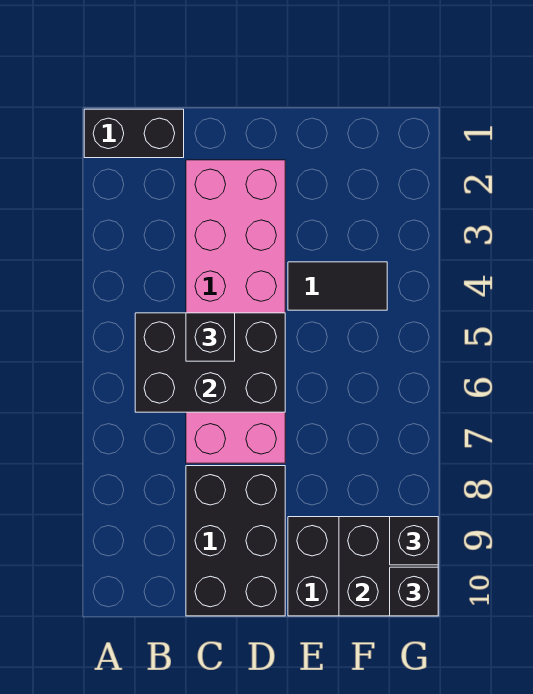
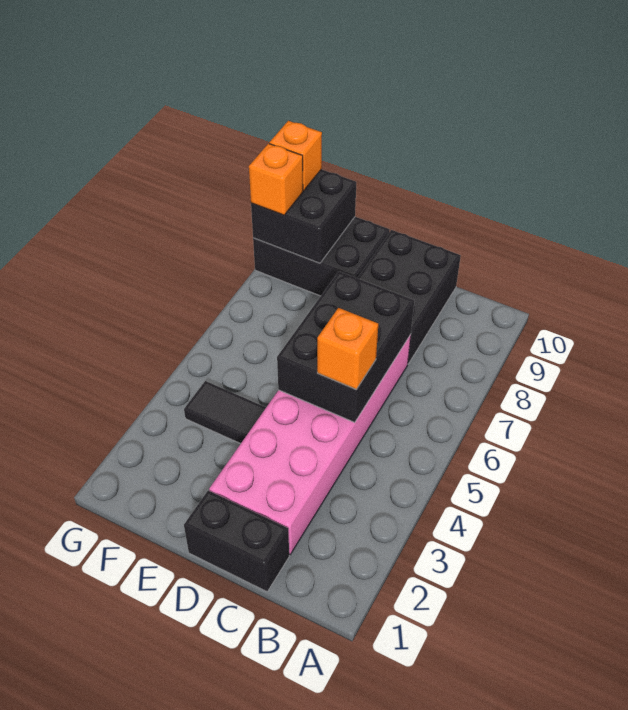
black 1x2 brick [84,109,184,158] -> black 1x2 brick moved to [184,491,289,592]
black 2x3 brick [135,313,285,412] -> black 2x3 brick turned to [277,271,414,423]
black 1x1 brick [186,313,235,361] -> orange 1x1 brick [317,308,378,389]
black 1x1 brick [390,517,438,565] -> orange 1x1 brick [249,144,303,215]
black 1x1 brick [390,567,438,616] -> orange 1x1 brick [269,121,322,191]

